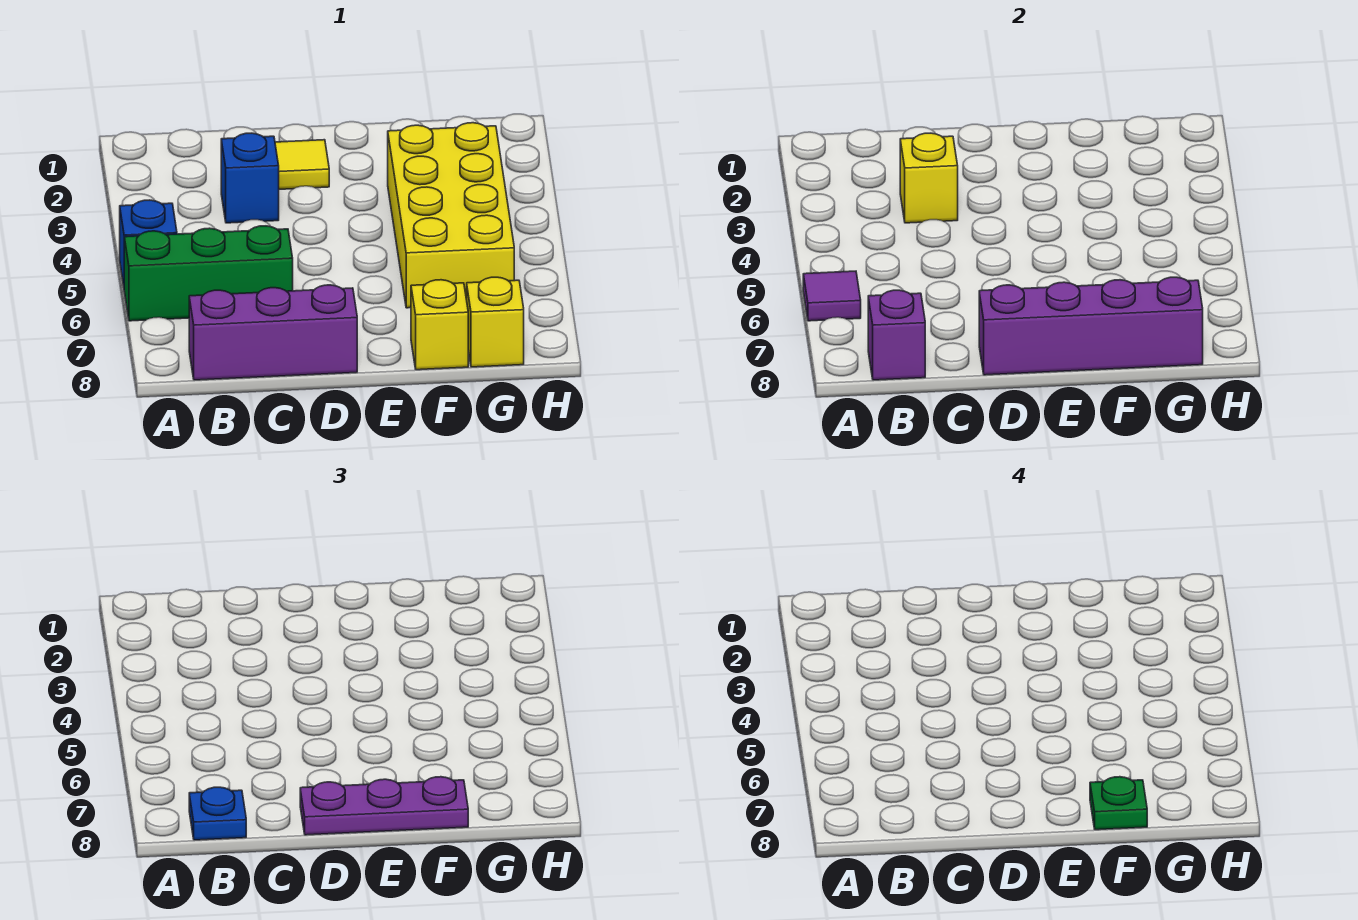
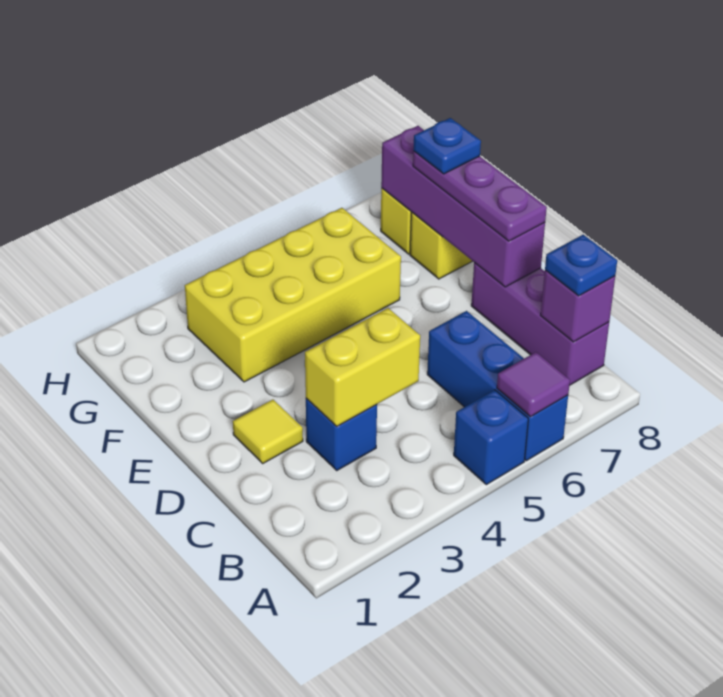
green 1x3 brick [124,226,293,321] -> blue 1x3 brick [427,311,568,461]
yellow 1x1 brick [900,133,958,223] -> yellow 1x2 brick [305,308,420,426]
green 1x1 plate [1090,777,1147,830] -> blue 1x1 plate [413,118,481,174]

